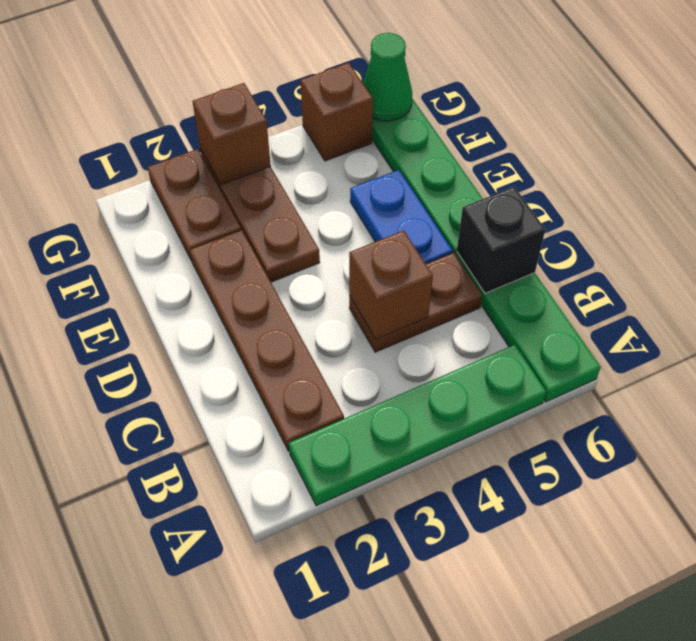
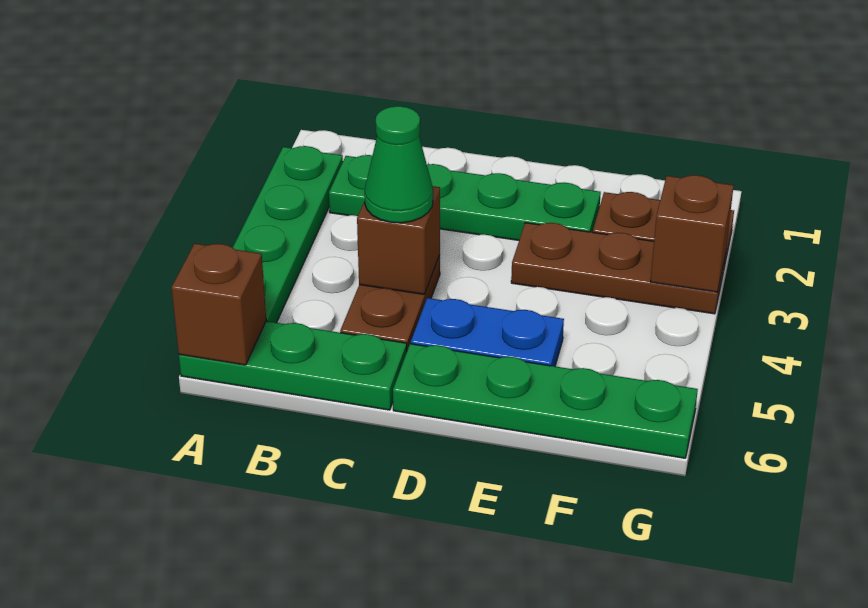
brown 1x4 plate [190,230,344,451] -> green 1x4 plate [329,155,601,240]
black 1x1 brick [457,187,545,293] -> none
brown 1x1 brick [301,63,373,161] -> brown 1x1 brick moved to [171,243,266,365]
green 1x1 cone [363,33,412,121] -> green 1x1 cone moved to [364,106,433,223]

